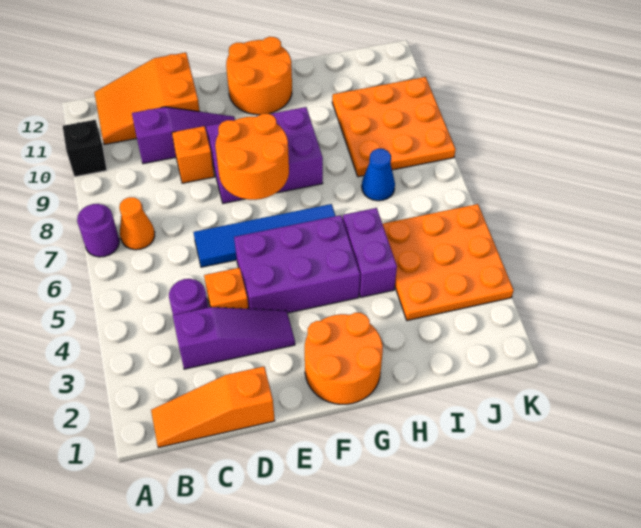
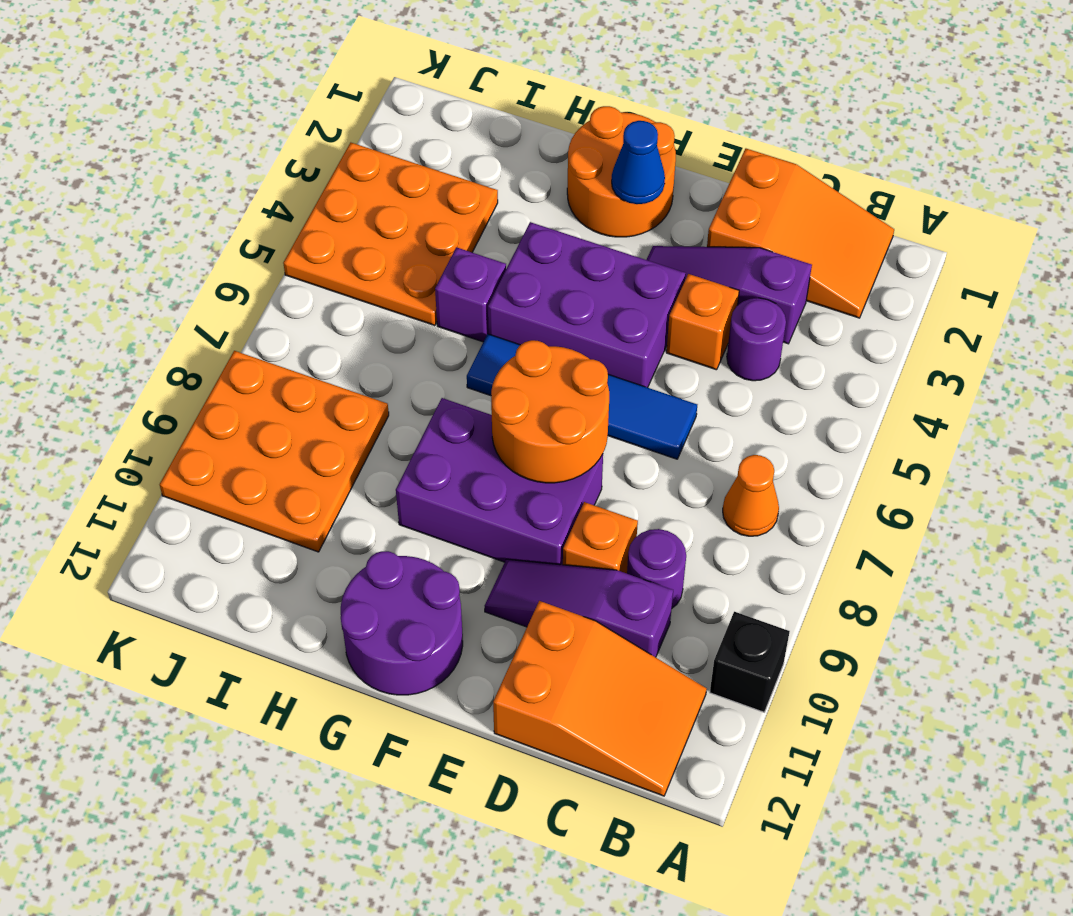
purple 1x1 round brick [77,204,119,257] -> purple 1x1 round brick moved to [627,529,686,608]
orange 1x3 slope [151,367,275,448] -> orange 2x3 slope [707,149,894,318]
orange 2x2 round brick [226,37,292,115] -> purple 2x2 round brick [341,551,463,695]
purple 1x2 brick [343,208,397,297] -> purple 1x1 brick [435,247,506,342]
blue 1x1 cone [362,149,395,201] -> blue 1x1 cone moved to [612,121,665,204]

